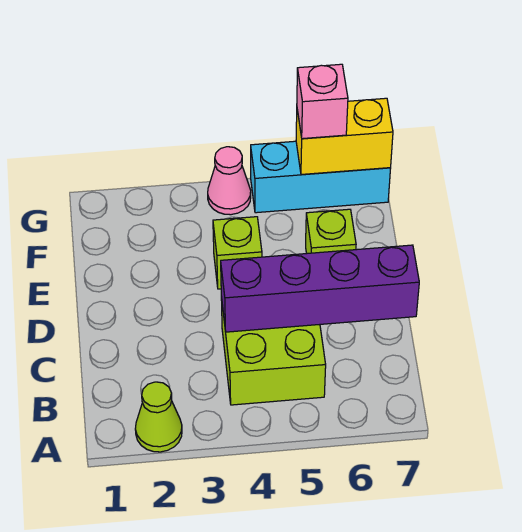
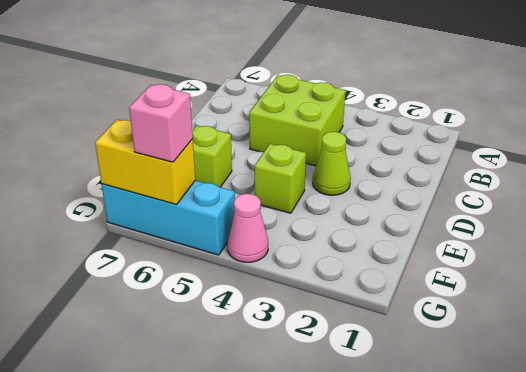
lime 1x1 cone [135,382,182,452] -> lime 1x1 cone moved to [313,132,351,195]
purple 1x4 brick [221,245,419,332] -> none

